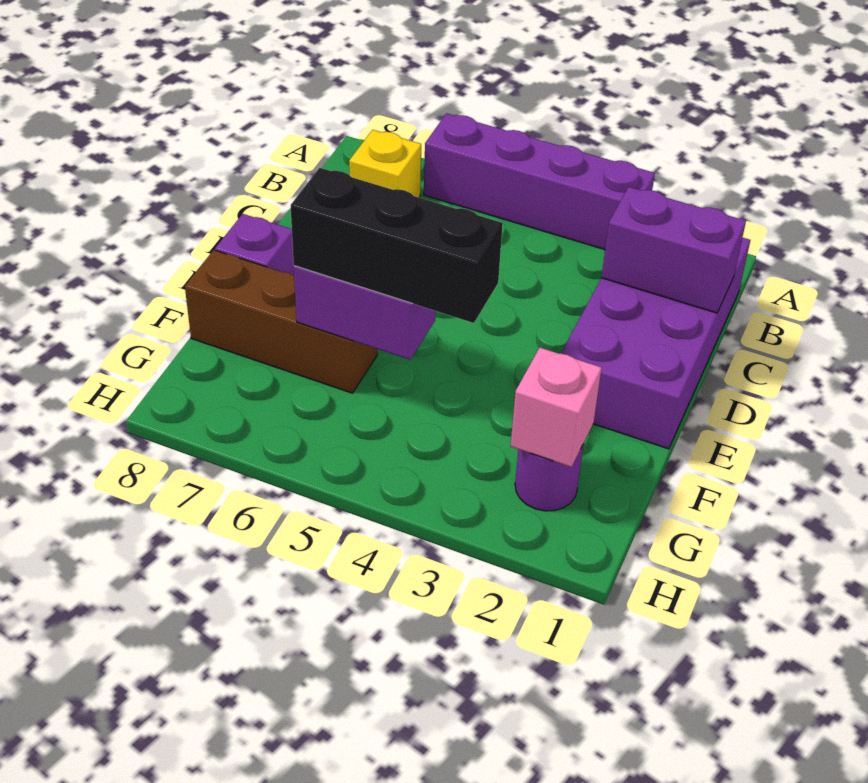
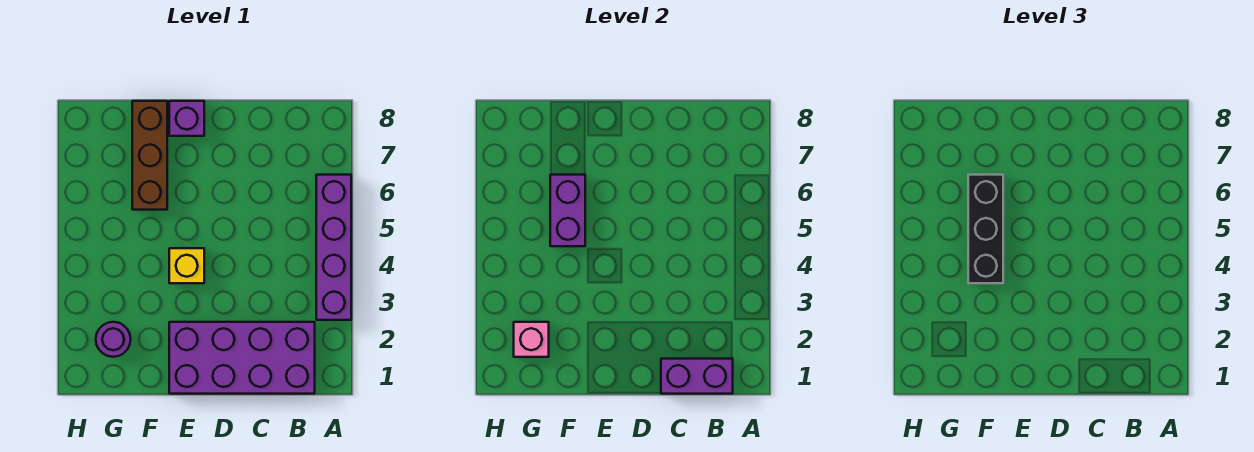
yellow 1x1 brick [349,130,421,197] -> yellow 1x1 brick moved to [169,248,204,283]
purple 1x2 brick [601,187,746,313] -> purple 1x2 brick turned to [661,359,733,394]

